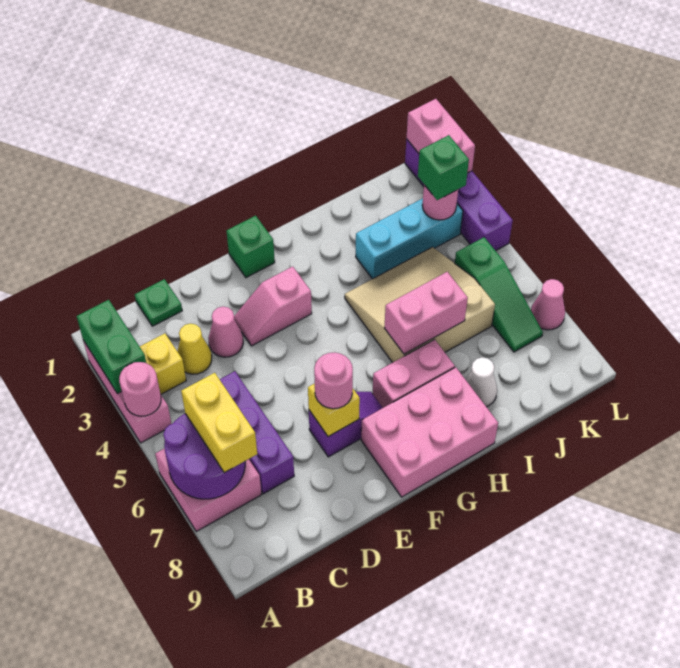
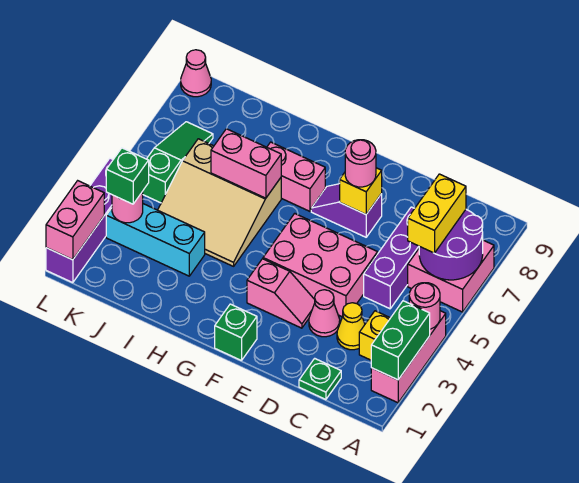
pink 2x3 brick [361,367,498,497] -> pink 2x3 brick moved to [263,213,378,317]
white 1x1 cone [465,357,497,407] -> none
pink 1x1 cone [531,279,565,330] -> pink 1x1 cone moved to [181,50,211,97]

